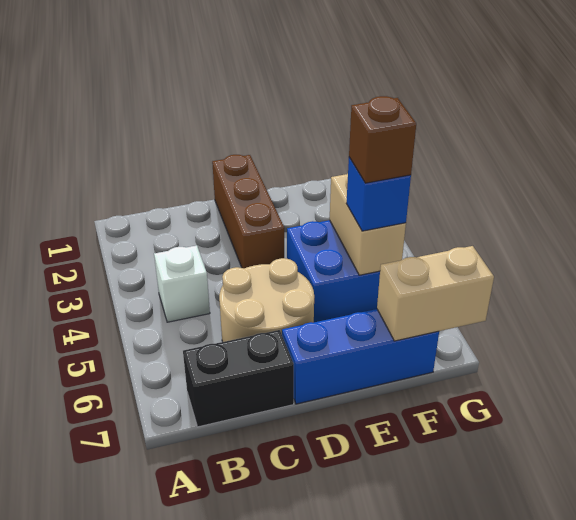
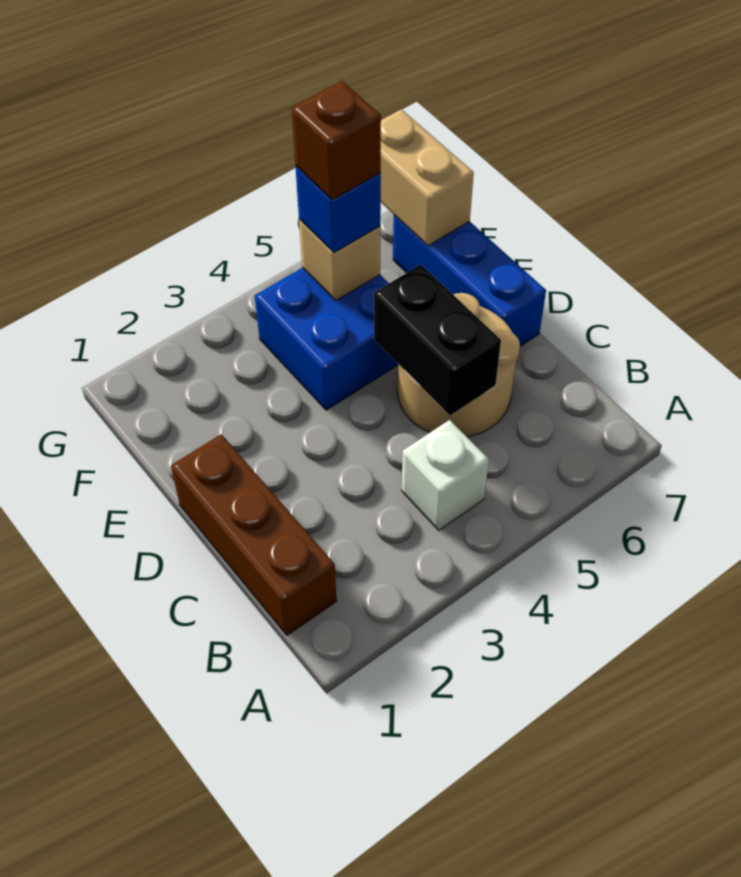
black 1x2 brick [183,330,294,427] -> black 1x2 brick moved to [374,265,501,415]
brown 1x3 brick [212,155,284,268] -> brown 1x3 brick turned to [171,434,337,635]
tan 1x2 brick [330,174,406,275] -> tan 1x1 brick [299,219,380,301]

